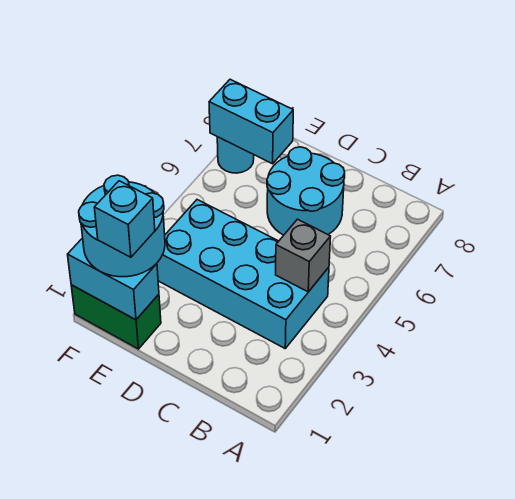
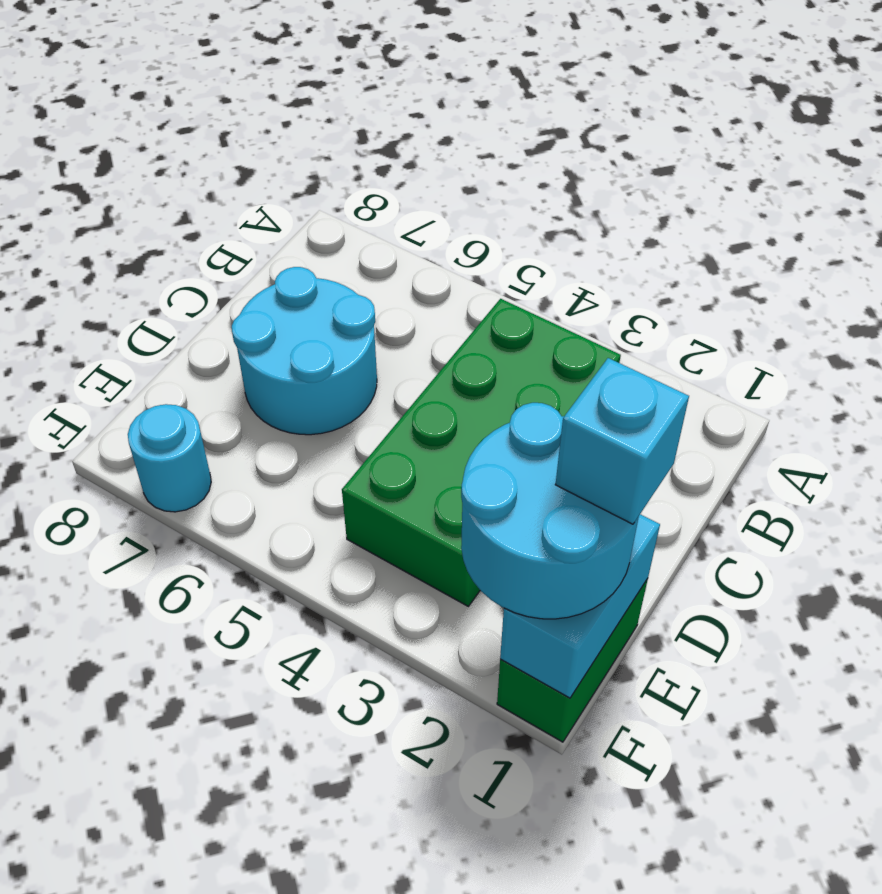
cyan 2x4 brick [157,200,329,348] -> green 2x4 brick [342,299,621,606]
grey 1x1 brick [276,219,331,292] -> none
cyan 1x2 brick [209,79,293,164] -> none

